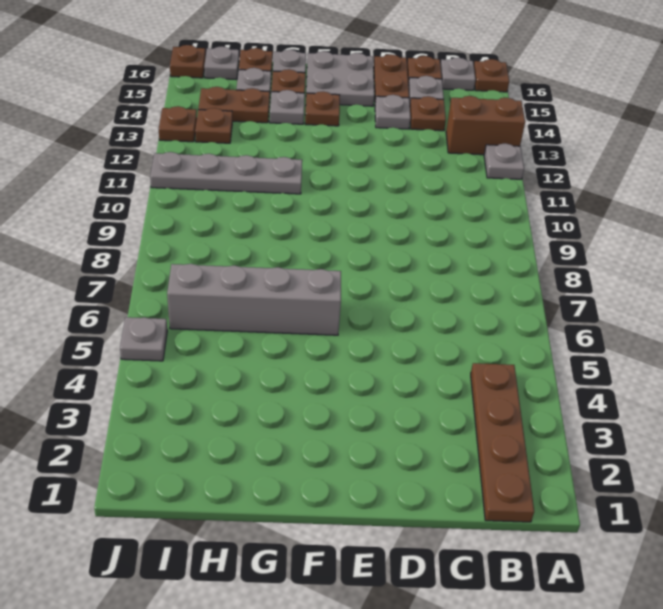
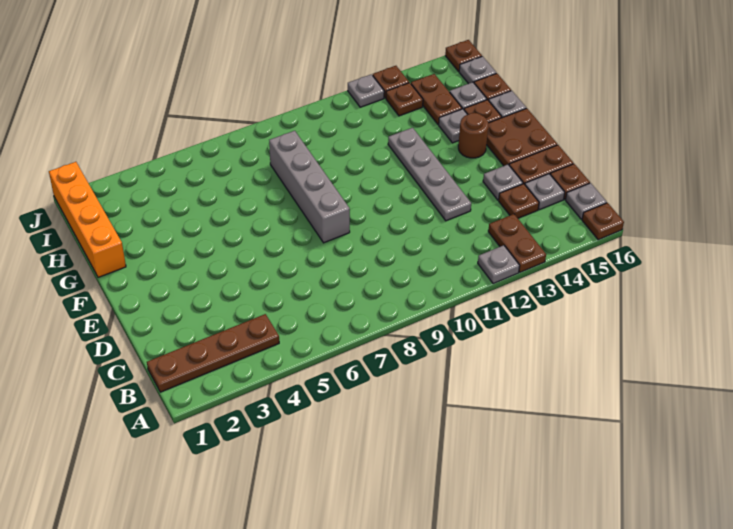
brown 1x2 brick [446,96,525,155] -> brown 1x2 plate [488,214,546,272]
grey 2x2 plate [306,51,374,106] -> brown 2x2 plate [486,108,557,166]
grey 1x4 brick [167,264,341,335] -> grey 1x4 brick moved to [269,131,350,243]
brown 1x1 plate [305,92,340,126] -> brown 1x1 round brick [458,113,489,158]
none -> orange 1x4 brick [49,162,126,277]
grey 1x4 plate [150,152,302,194] -> grey 1x4 plate moved to [388,128,471,221]
grey 1x1 plate [120,317,167,361] -> grey 1x1 plate moved to [348,74,384,107]

